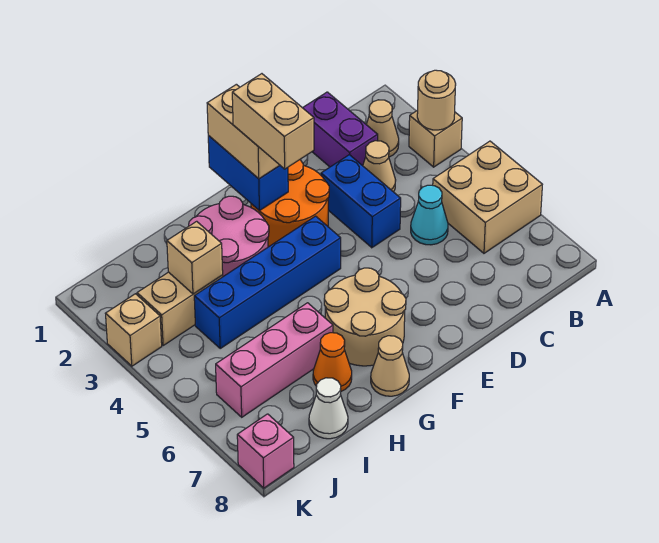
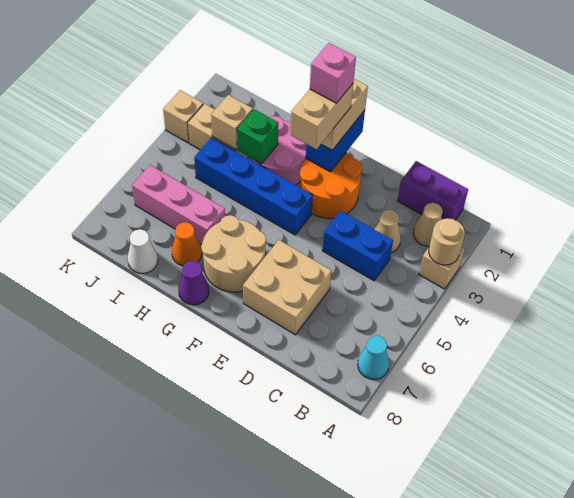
tan 2x2 brick [433,141,542,253] -> tan 2x2 brick moved to [243,240,331,335]
purple 1x2 brick [303,92,378,167] -> purple 1x2 brick turned to [397,161,468,220]
cyan 1x1 cone [411,185,448,245] -> cyan 1x1 cone moved to [358,336,389,379]
blue 1x2 brick [321,155,401,248] -> blue 1x2 brick turned to [322,211,393,281]
tan 1x1 cone [371,336,409,396] -> purple 1x1 cone [178,261,209,305]
none -> green 1x1 brick [237,109,278,164]
pink 1x1 brick [237,414,294,488] -> pink 1x1 brick moved to [310,43,356,103]

